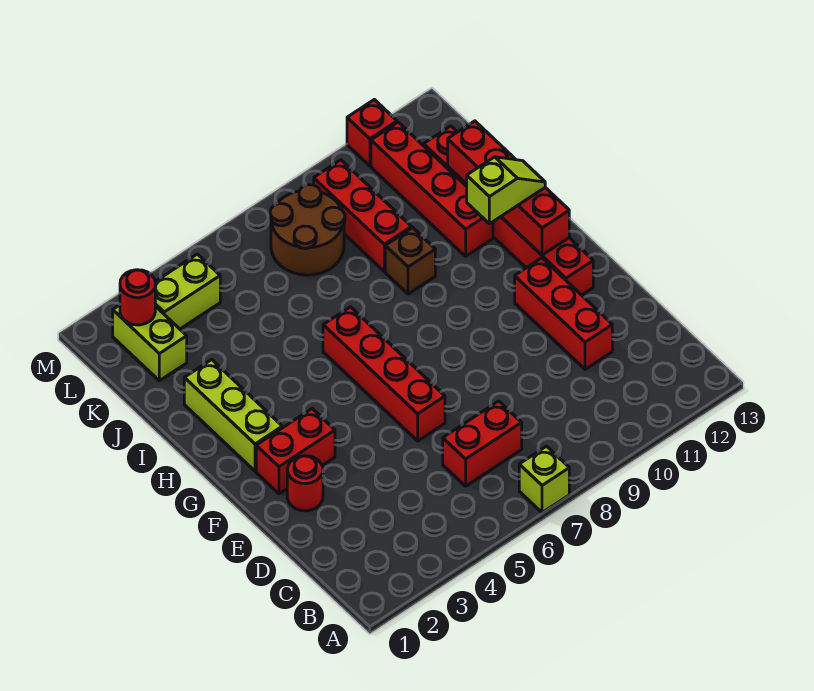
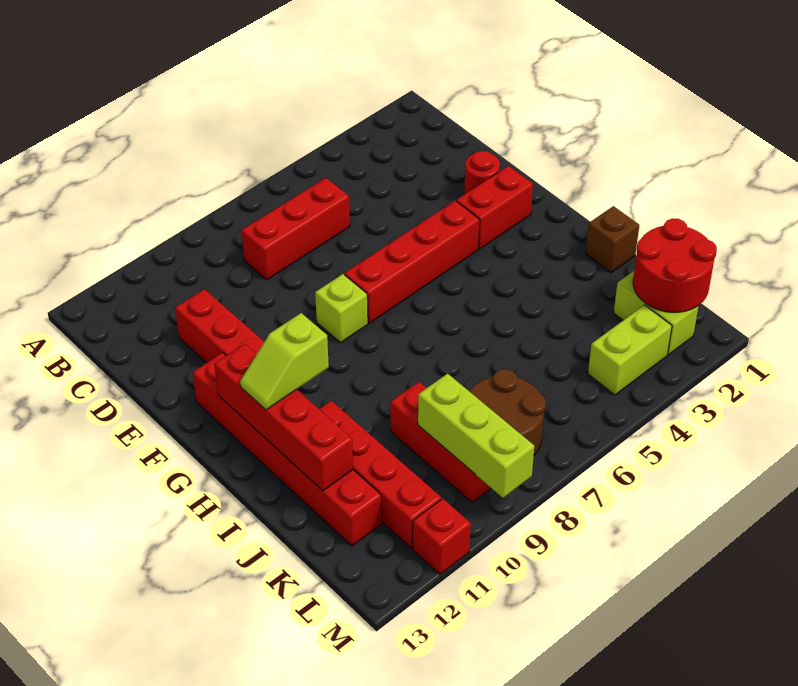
lime 1x1 brick [519,446,569,513] -> lime 1x1 brick moved to [315,274,368,343]
red 1x2 brick [443,401,522,486] -> red 1x3 brick [242,178,350,280]
red 1x4 brick [323,307,445,441] -> red 1x4 brick turned to [344,201,480,323]
lime 1x3 brick [184,360,282,471] -> lime 1x3 brick moved to [418,374,534,498]
brown 1x1 brick [385,228,435,294] -> brown 1x1 brick moved to [585,206,639,273]
red 1x1 round brick [120,270,155,325] -> red 2x2 round brick [633,218,717,312]

